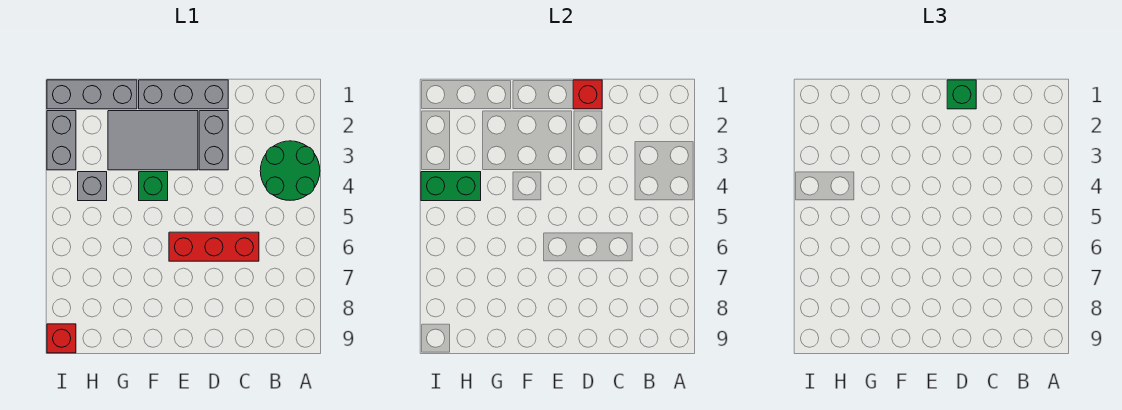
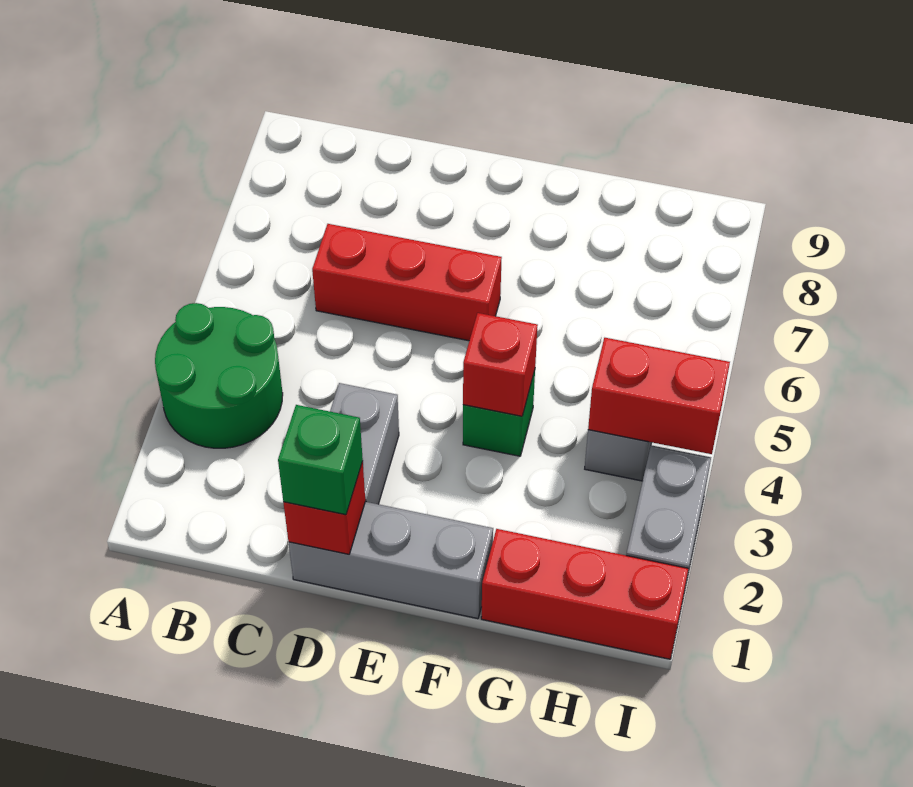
grey 2x3 tile [108,111,198,170] -> none
grey 1x3 brick [47,80,137,109] -> red 1x3 brick [481,529,688,659]
green 1x2 brick [421,172,481,201] -> red 1x2 brick [588,338,730,454]
red 1x1 brick [47,324,76,353] -> red 1x1 brick moved to [463,313,538,416]

